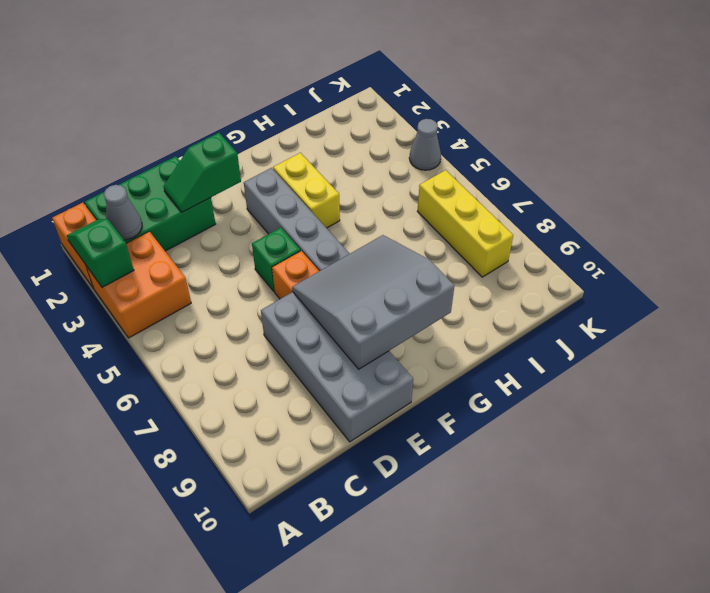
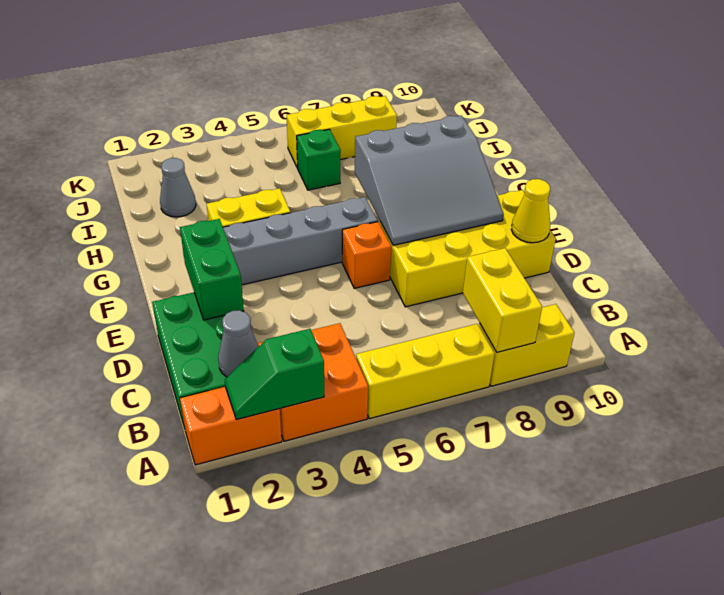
none -> yellow 1x3 brick [356,324,494,419]
none -> yellow 1x2 brick [479,304,574,386]
none -> yellow 1x2 brick [463,248,542,352]
green 1x2 slope [163,133,241,212] -> green 1x2 brick [180,219,244,320]
grey 2x4 brick [261,292,413,442] -> yellow 2x4 brick [380,190,556,307]
none -> yellow 1x1 cone [511,179,550,243]
green 1x1 brick [252,228,300,291] -> green 1x1 brick moved to [297,129,341,190]
grey 3x3 slope [292,235,454,369] -> grey 3x3 slope turned to [355,116,504,245]
grey 1x1 cone [409,119,441,170] -> grey 1x1 cone moved to [160,158,196,217]

